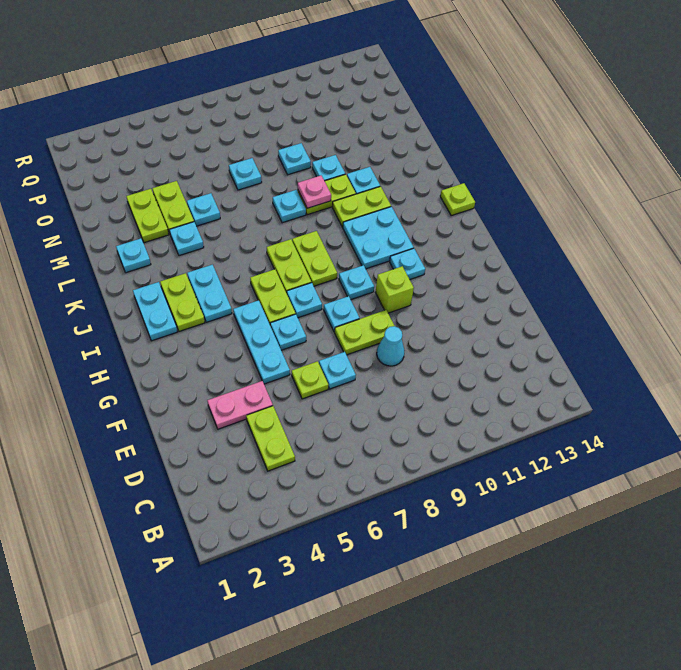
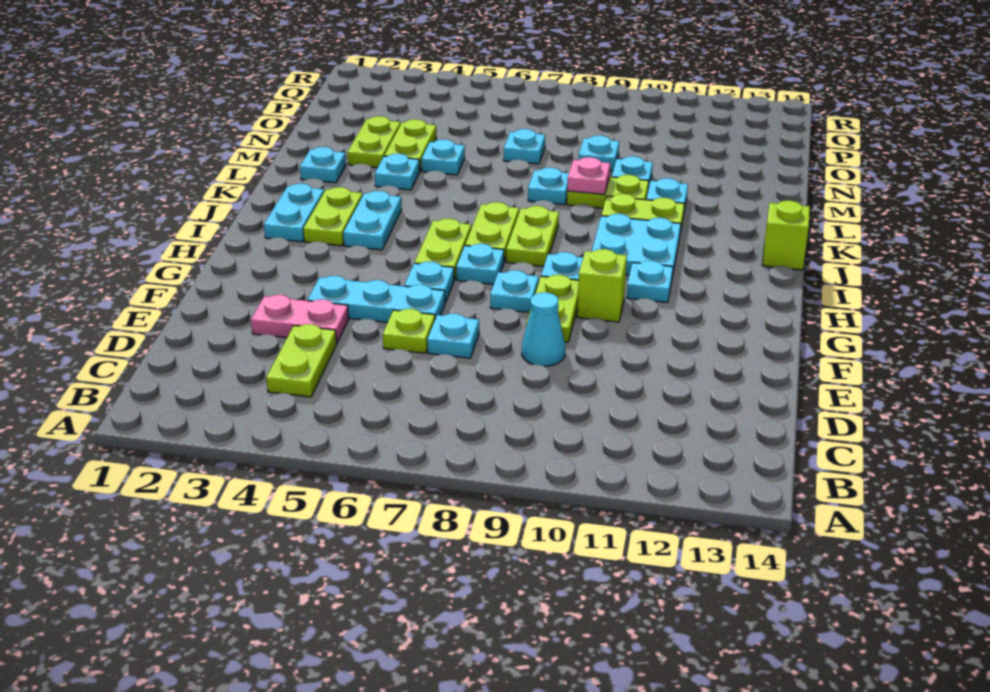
cyan 1x3 plate [233,300,290,384] -> cyan 1x3 plate turned to [308,276,445,323]
lime 1x2 plate [335,310,394,355] -> lime 1x2 plate turned to [526,275,579,342]
lime 1x1 plate [440,183,475,216] -> lime 1x1 brick [762,201,810,270]

